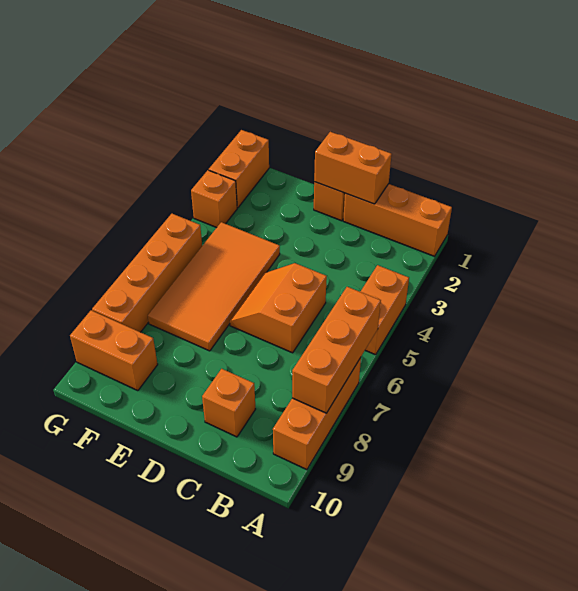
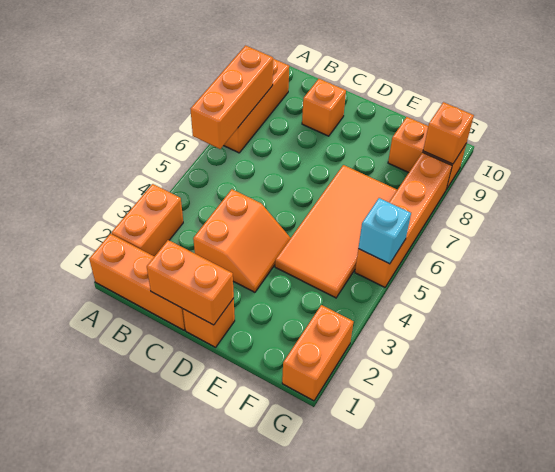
orange 1x2 brick [360,265,409,355] -> orange 1x2 brick moved to [112,184,183,256]
orange 2x2 slope [230,263,327,353] -> orange 2x2 slope moved to [193,189,290,292]
orange 1x1 brick [191,170,237,228] -> orange 1x1 brick moved to [423,102,474,164]
none -> cyan 1x1 brick [358,198,411,264]

